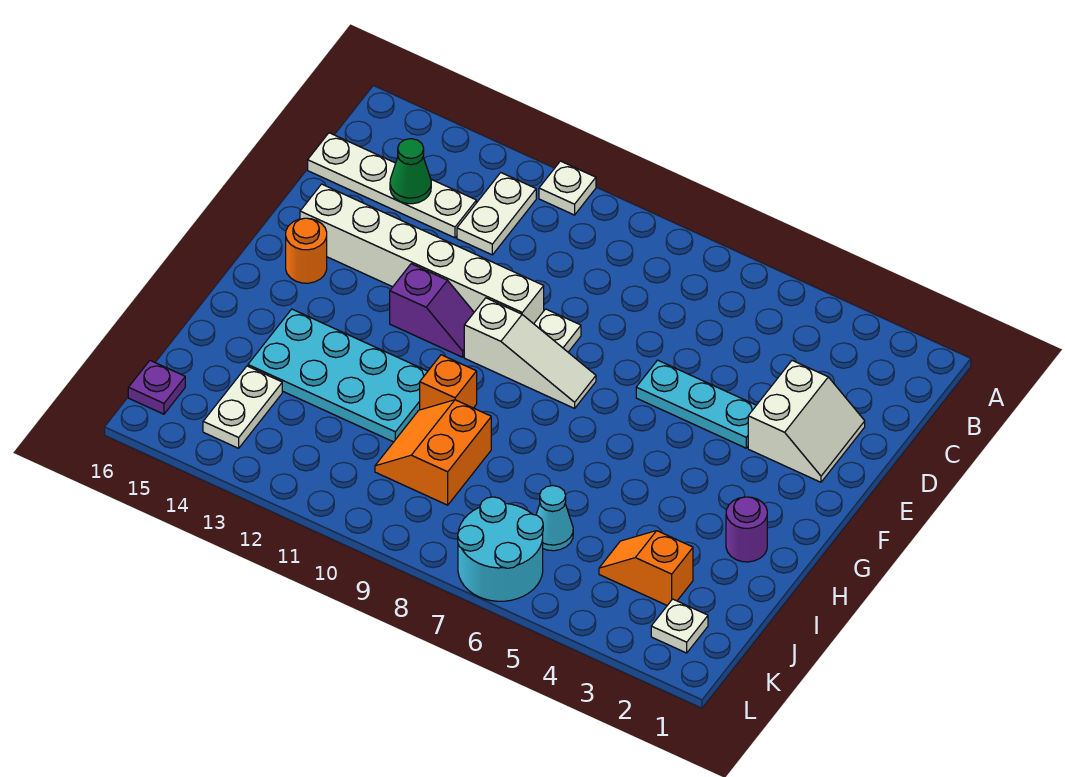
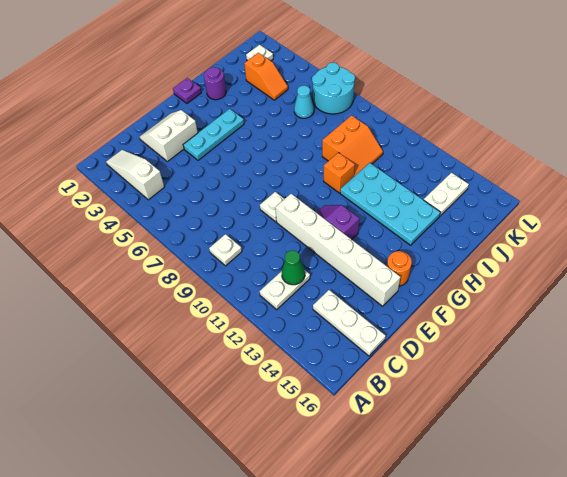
white 1x1 plate [539,161,596,215] -> white 1x1 plate moved to [209,234,242,266]
white 1x4 plate [308,133,476,238] -> white 1x3 plate [313,290,386,356]
green 1x1 cone [390,139,431,204] -> green 1x1 cone moved to [282,250,305,285]
cyan 1x3 plate [636,360,756,448] -> cyan 1x3 plate turned to [183,109,244,160]
white 1x3 slope [464,298,596,408] -> white 1x3 slope moved to [106,150,164,200]
purple 1x1 plate [128,361,185,414] -> purple 1x1 plate moved to [173,78,201,103]

